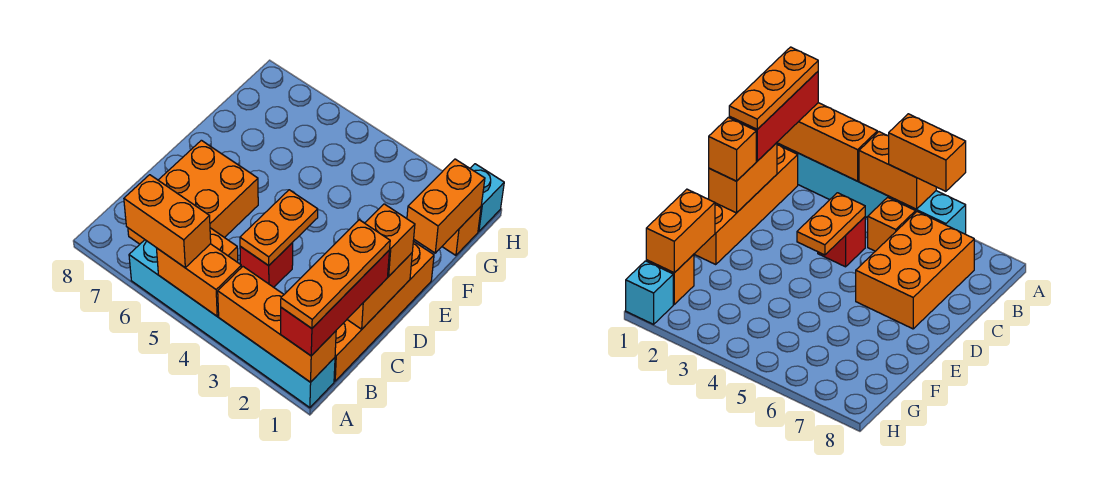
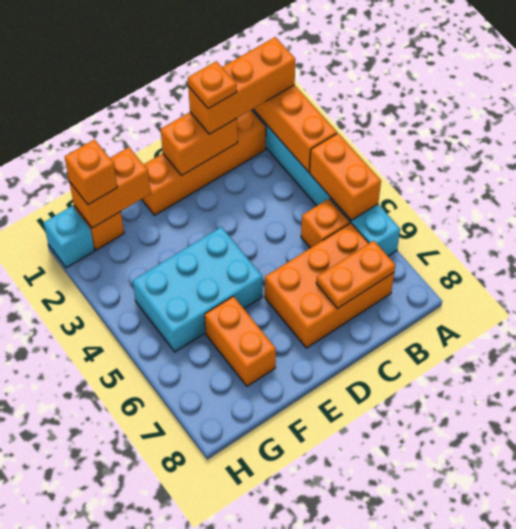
red 1x3 brick [281,251,389,356] -> orange 1x3 brick [188,37,295,134]
orange 1x3 plate [281,220,390,328] -> orange 1x1 plate [188,61,237,109]
orange 1x2 brick [124,175,211,267] -> orange 1x2 brick moved to [205,296,276,386]
red 1x1 brick [240,243,293,287] -> none
orange 1x2 plate [240,190,318,266] -> orange 1x2 plate moved to [316,241,395,309]
orange 1x1 brick [365,204,415,276] -> orange 1x1 brick moved to [65,140,117,205]
none -> cyan 2x3 brick [133,227,262,352]

